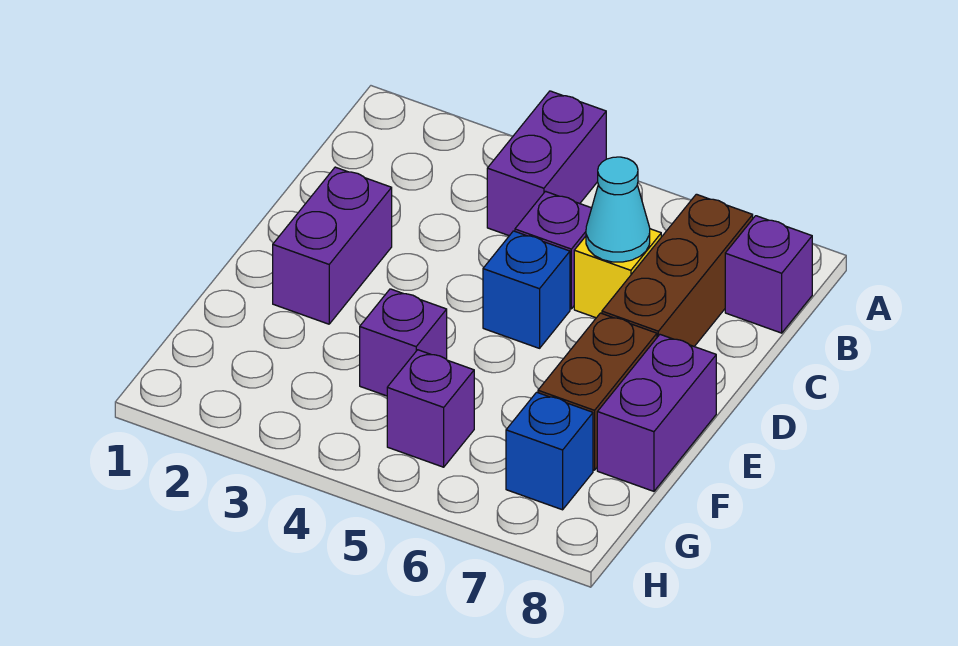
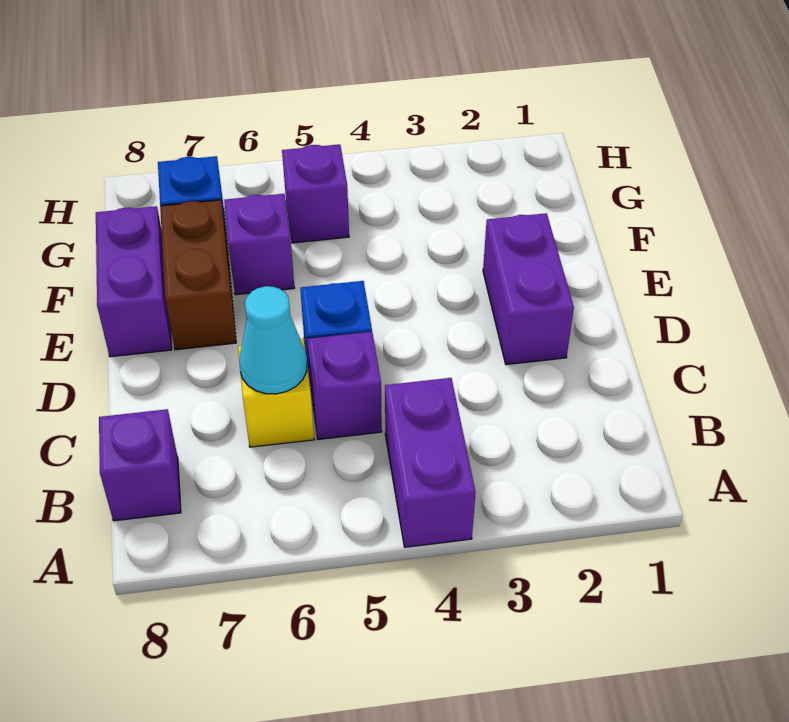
brown 1x3 brick [602,194,753,346] -> none
purple 1x1 brick [360,289,447,396] -> purple 1x1 brick moved to [224,194,294,295]

